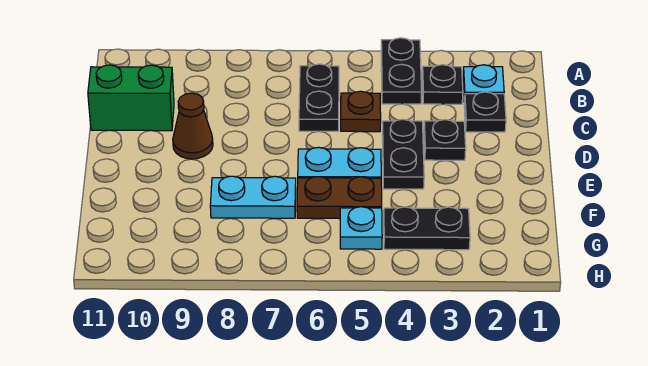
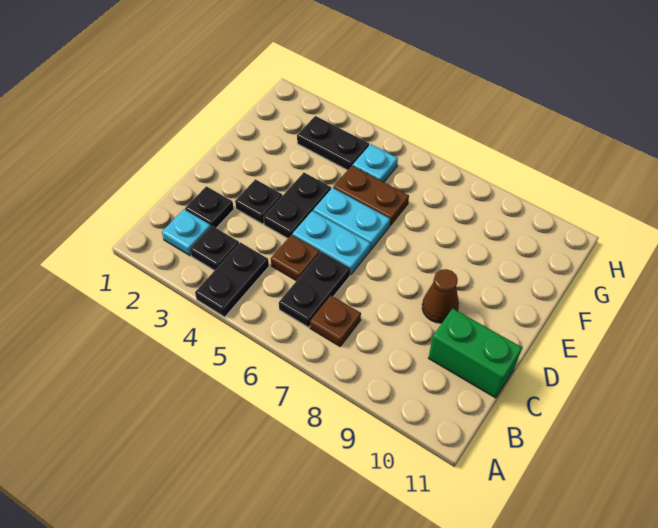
none -> brown 1x1 plate [310,296,361,346]
cyan 1x2 plate [210,176,296,218] -> cyan 1x2 plate moved to [292,211,371,274]

